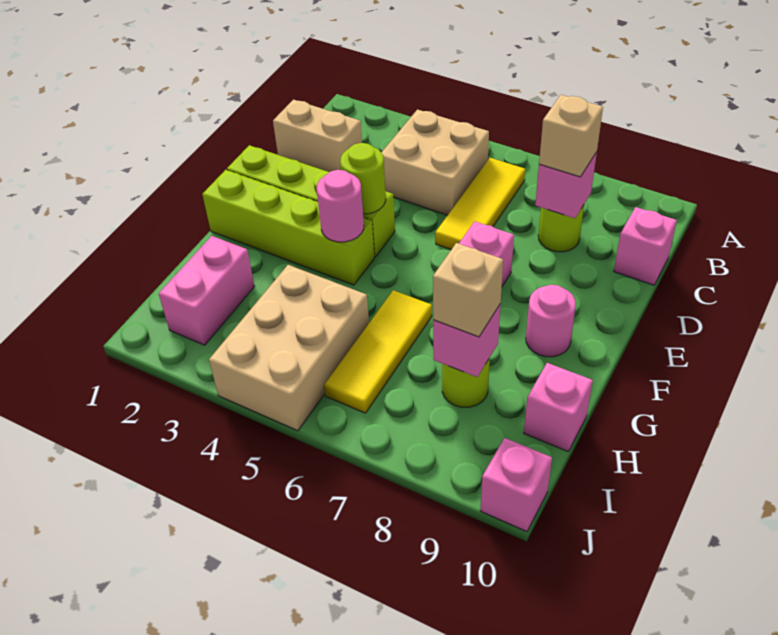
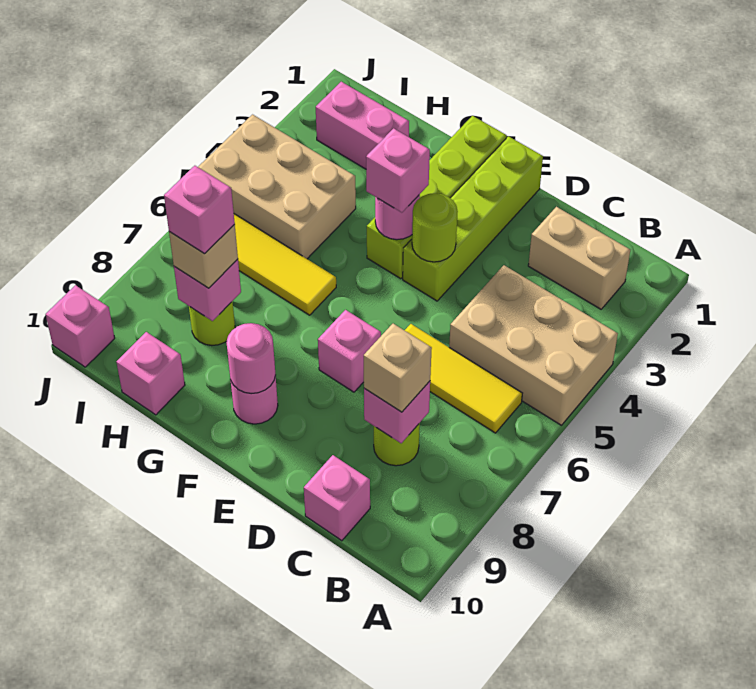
tan 2x2 brick [381,110,489,215] -> tan 2x3 brick [449,265,618,425]
tan 1x2 brick [273,100,362,172] -> tan 1x2 brick turned to [528,207,630,309]
none -> pink 1x1 brick [366,128,430,213]
none -> pink 1x1 round brick [226,323,276,394]
none -> pink 1x1 brick [164,166,235,254]

